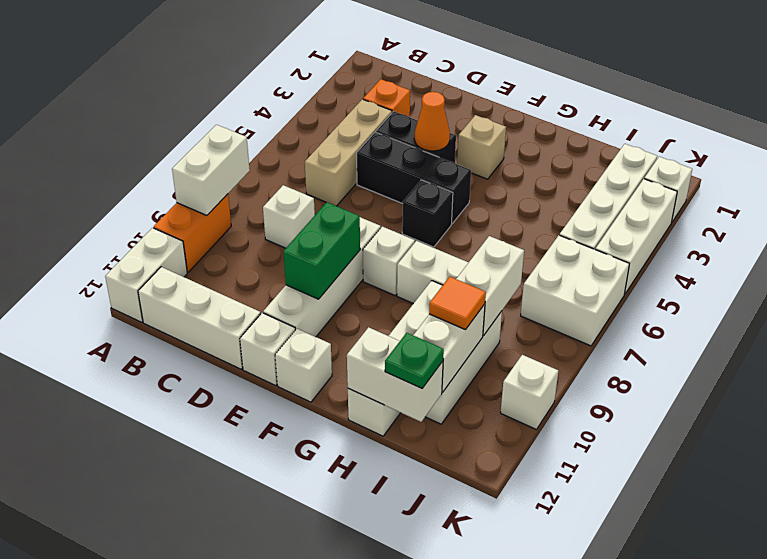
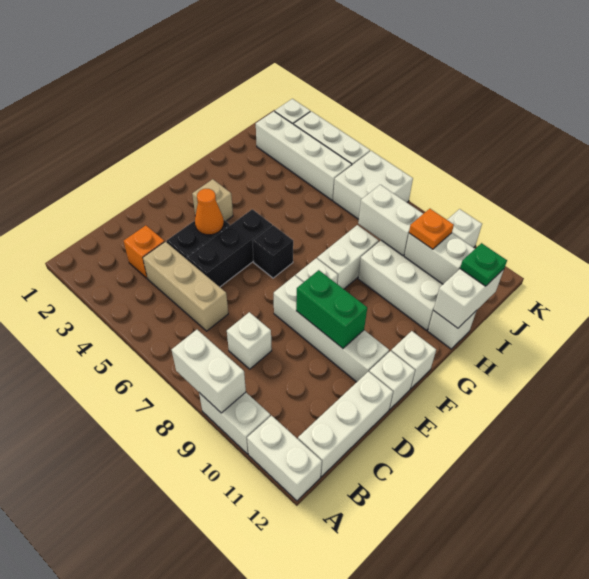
orange 1x2 brick [154,194,231,272] -> white 1x2 brick [199,392,270,454]
orange 1x1 tile [429,277,486,330] -> orange 1x1 plate [409,209,454,249]

